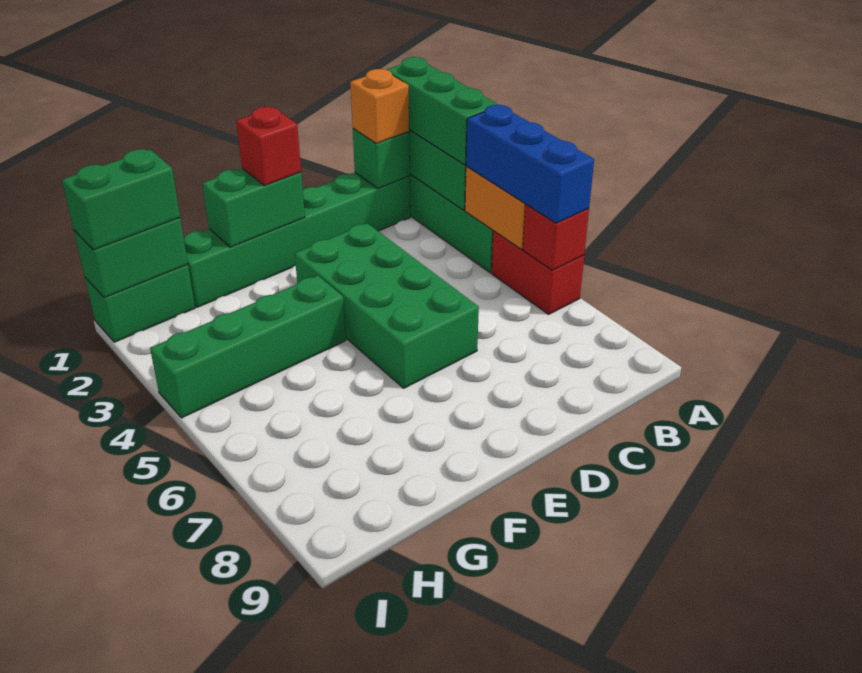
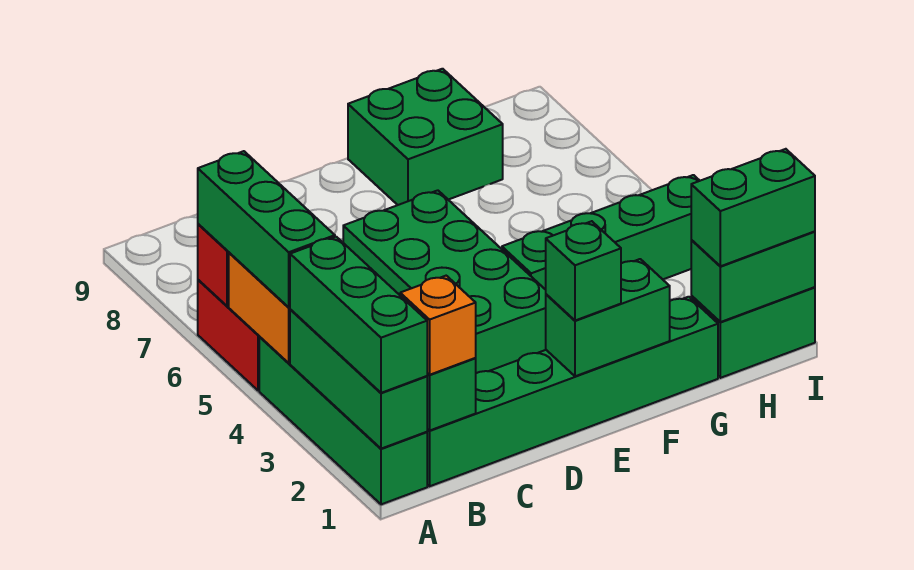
blue 1x3 brick [466,105,594,223] -> green 1x3 brick [198,151,335,307]
red 1x1 brick [236,107,301,186] -> green 1x1 brick [546,221,621,321]
none -> green 2x2 brick [348,69,503,205]

